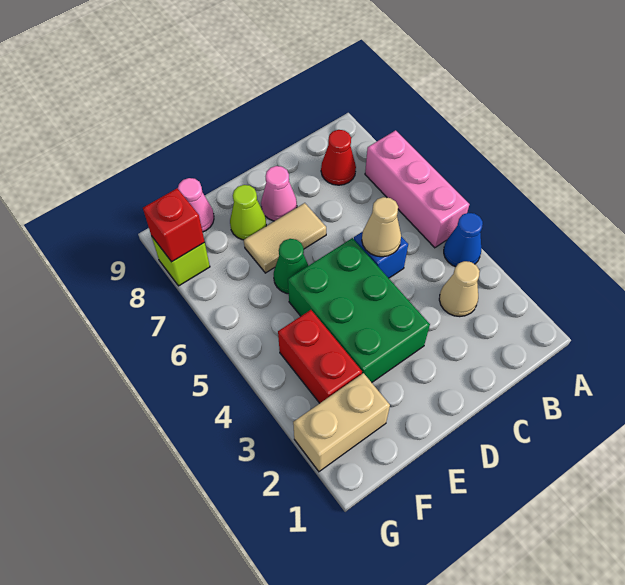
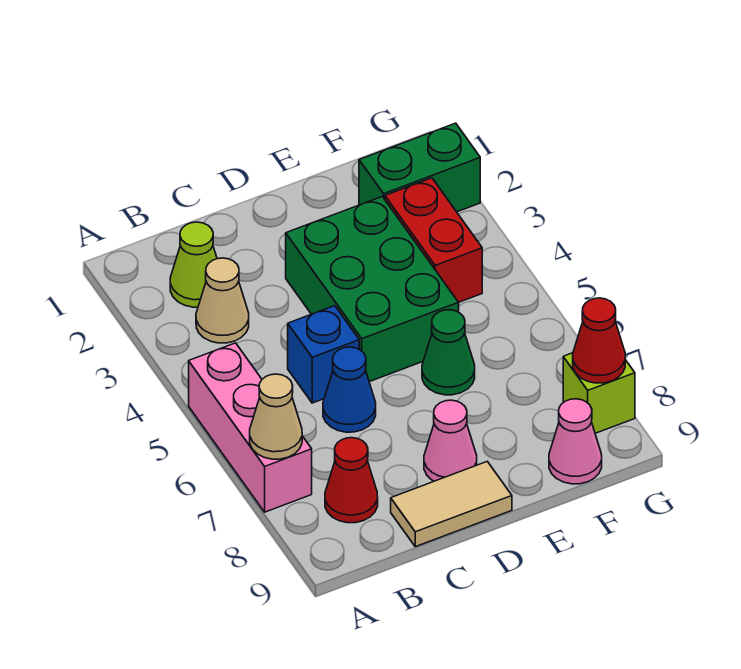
blue 1x1 cone [444,213,483,267] -> blue 1x1 cone moved to [323,347,376,432]
tan 1x1 cone [362,197,401,257] -> tan 1x1 cone moved to [250,374,302,459]
tan 1x2 tile [244,203,326,273] -> tan 1x2 tile moved to [391,461,512,547]
lime 1x1 cone [230,185,266,240] -> lime 1x1 cone moved to [170,222,217,307]
tan 1x2 brick [293,373,390,472] -> green 1x2 brick [359,123,480,212]
red 1x1 brick [143,188,205,262] -> red 1x1 cone [573,298,625,383]

